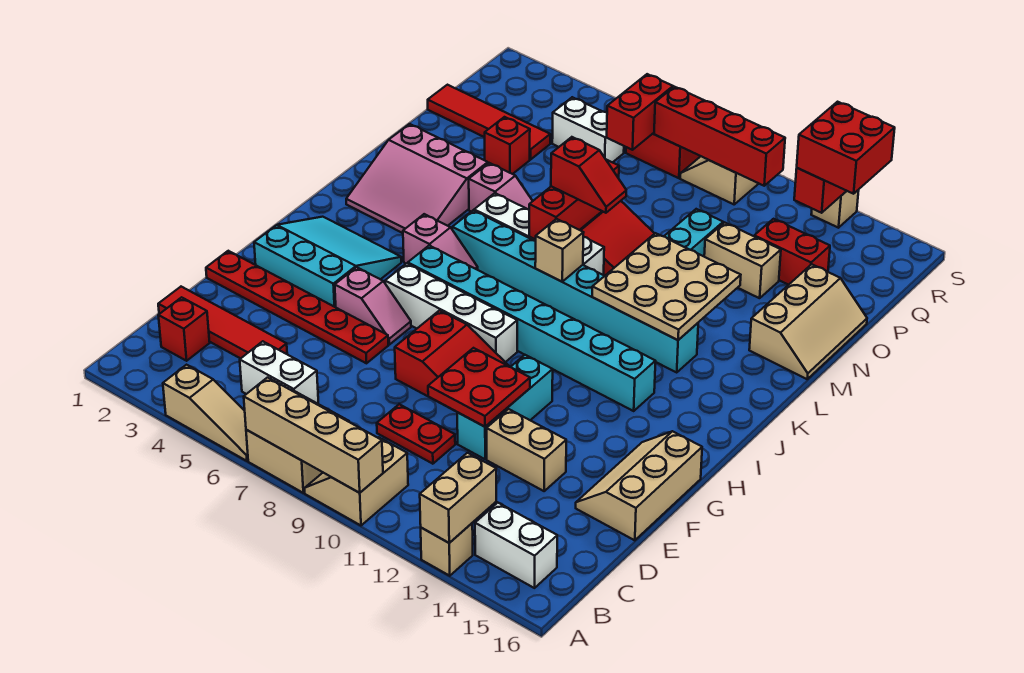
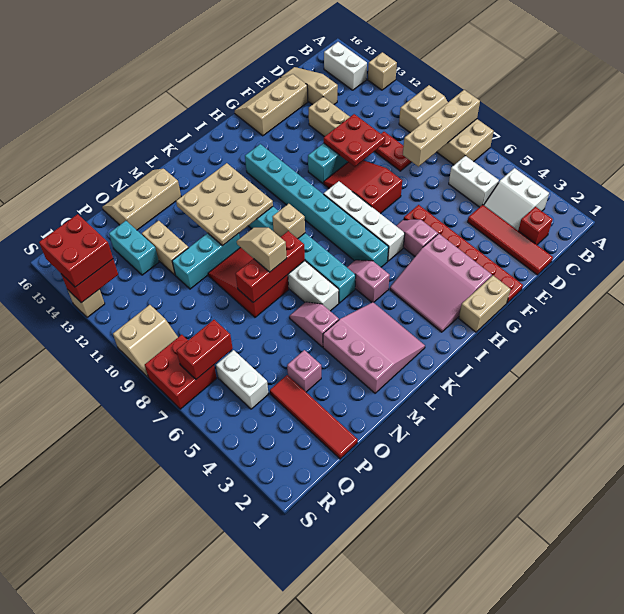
tan 1x3 slope [163,365,248,461] -> tan 1x3 slope moved to [281,67,338,105]
tan 1x4 brick [244,378,383,493] -> tan 1x4 brick turned to [403,90,480,167]
tan 1x2 brick [420,453,496,543] -> tan 1x2 brick moved to [459,276,510,332]
none -> white 2x2 slope [484,168,549,231]
tan 2x3 slope [576,431,702,540] -> tan 2x3 slope turned to [235,74,308,136]
cyan 3x3 slope [254,217,401,307] -> pink 3x3 slope [390,234,492,332]
red 1x2 slope [551,137,626,213] -> tan 1x2 slope [237,228,287,272]
red 1x1 brick [485,117,530,174] -> pink 1x1 brick [287,350,321,392]
red 1x2 brick [754,219,830,285] -> cyan 1x2 brick [109,221,159,275]
red 1x4 brick [654,87,785,186] -> none

